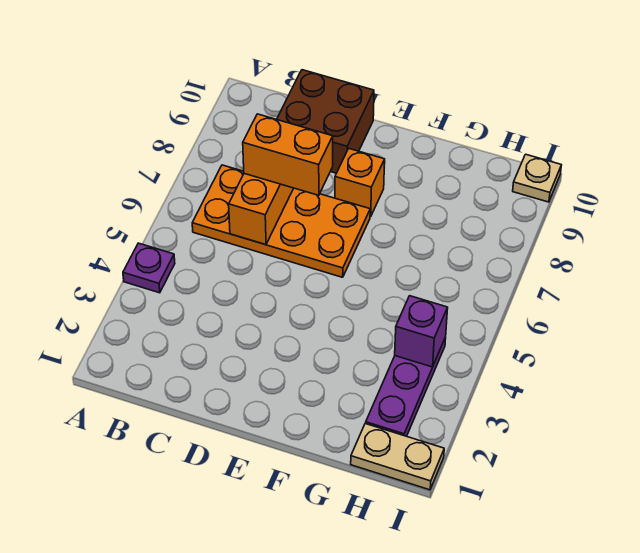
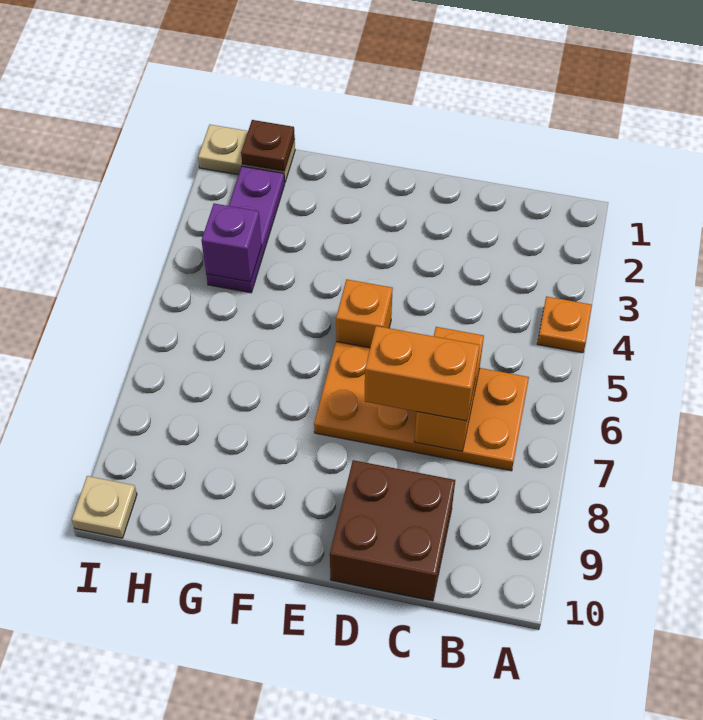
purple 1x1 plate [123,243,175,293] -> orange 1x1 plate [537,296,592,353]
orange 1x1 brick [335,149,385,217] -> orange 1x1 brick moved to [336,279,393,348]
none -> brown 1x1 plate [241,120,295,171]

